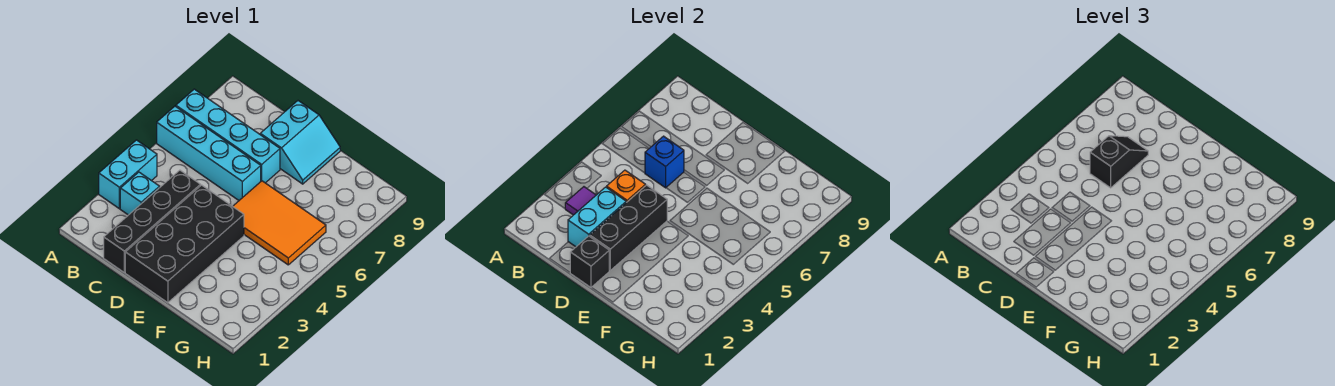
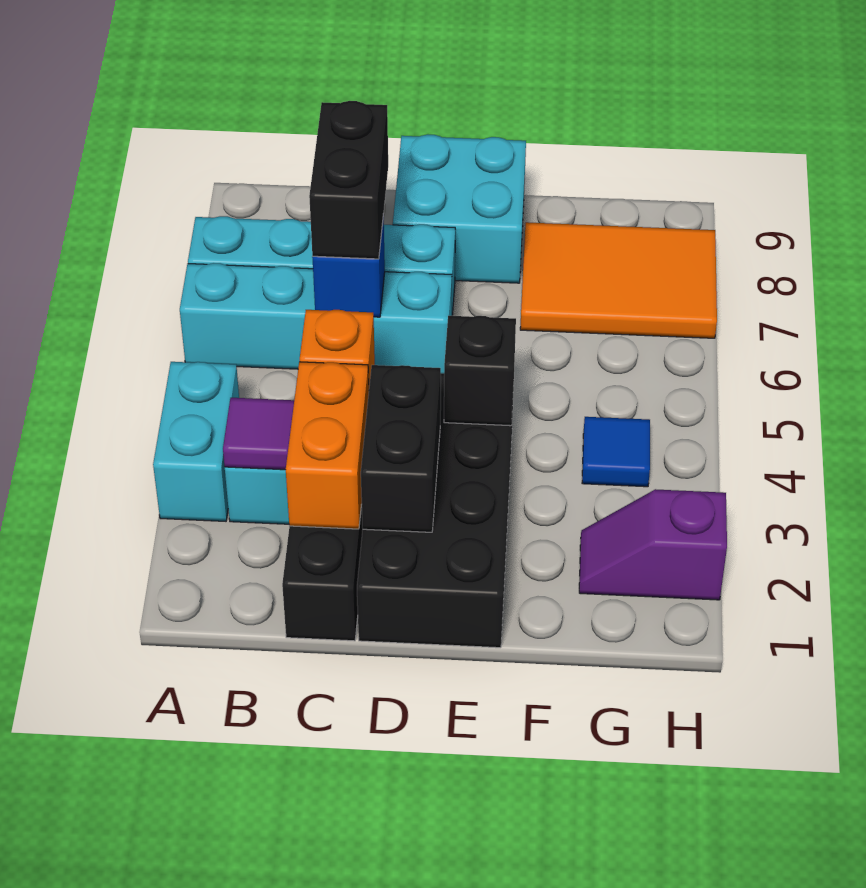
cyan 1x2 brick [568,187,626,247] -> orange 1x2 brick [286,362,369,529]
black 1x2 slope [1090,136,1148,188] -> black 1x2 brick [309,101,388,259]
black 1x1 brick [570,236,609,288] -> black 1x1 brick moved to [444,316,516,426]
black 1x3 brick [590,185,667,270] -> black 1x2 brick [361,365,441,532]
cyan 2x2 slope [260,101,340,184] -> cyan 2x2 brick [393,135,526,283]
orange 2x3 tile [233,181,326,265] -> orange 2x3 tile moved to [520,222,717,338]
none -> purple 1x2 slope [579,489,727,600]
none -> blue 1x1 tile [582,417,650,487]

